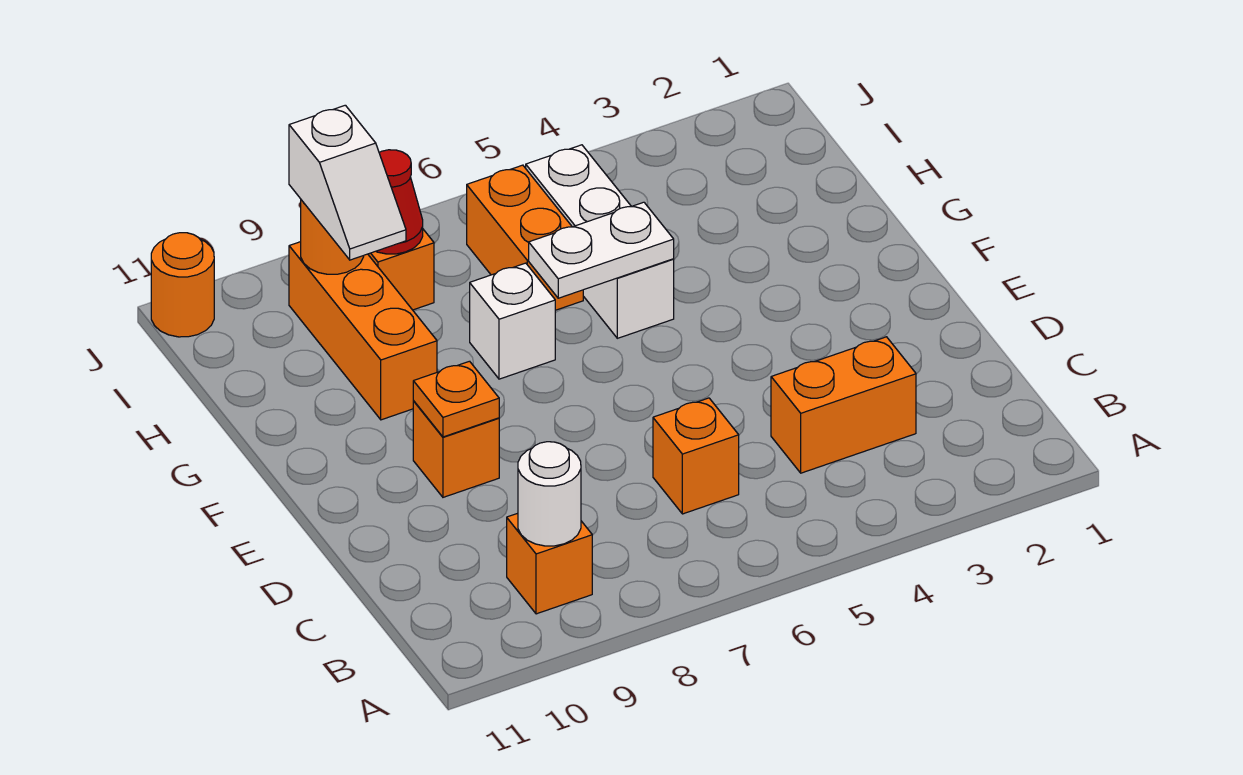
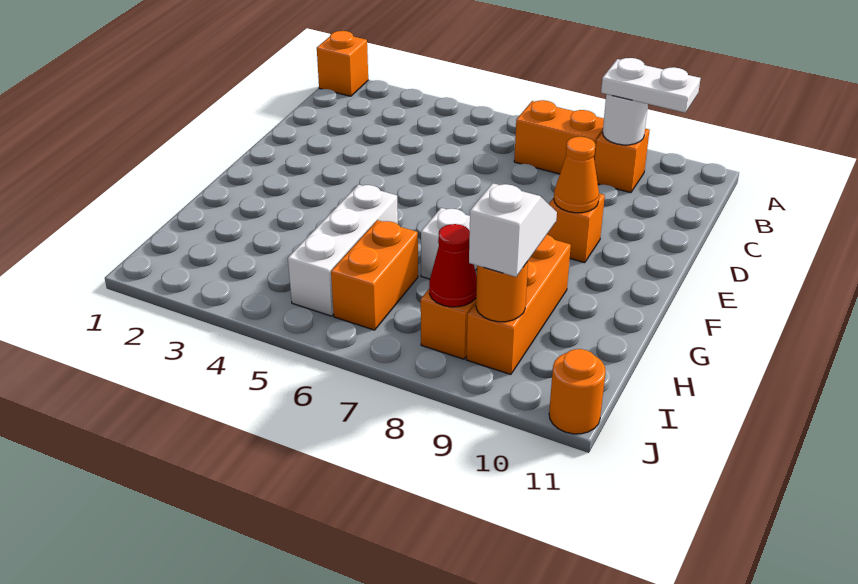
orange 1x2 brick [771,337,916,473] -> orange 1x2 brick moved to [514,100,604,174]
orange 1x1 brick [653,398,739,514] -> orange 1x1 brick moved to [317,31,368,96]
orange 1x1 plate [413,361,499,437] -> orange 1x1 cone [554,137,599,213]
white 1x2 plate [529,202,674,298] -> white 1x2 plate moved to [601,58,701,113]

